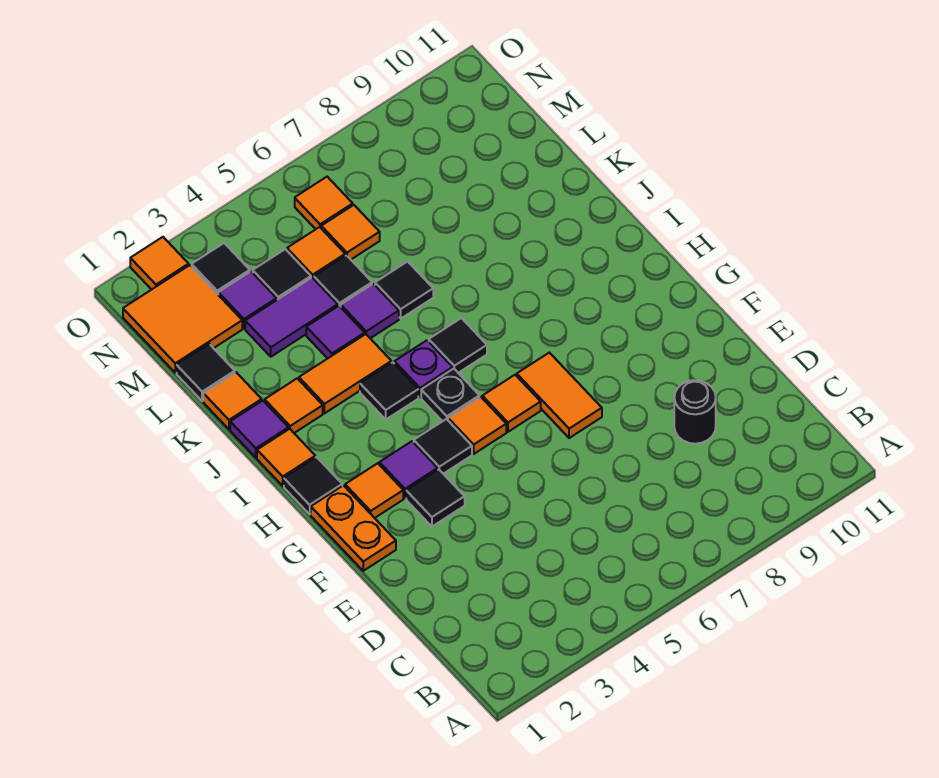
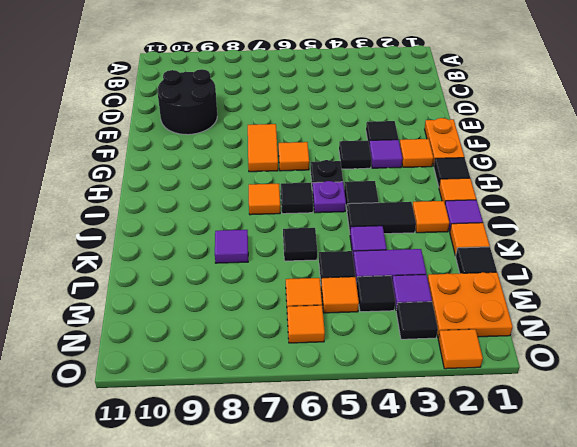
black 1x1 round brick [674,380,716,444] -> black 2x2 round brick [157,69,217,135]
orange 1x1 tile [448,397,506,454] -> orange 1x1 tile moved to [249,184,280,215]
orange 1x2 tile [299,334,391,413] -> black 1x2 tile [347,202,416,234]
purple 1x1 tile [341,284,399,338] -> purple 1x1 tile moved to [215,230,248,263]
orange 2x2 tile [123,265,242,373] -> orange 2x2 plate [428,272,513,338]

